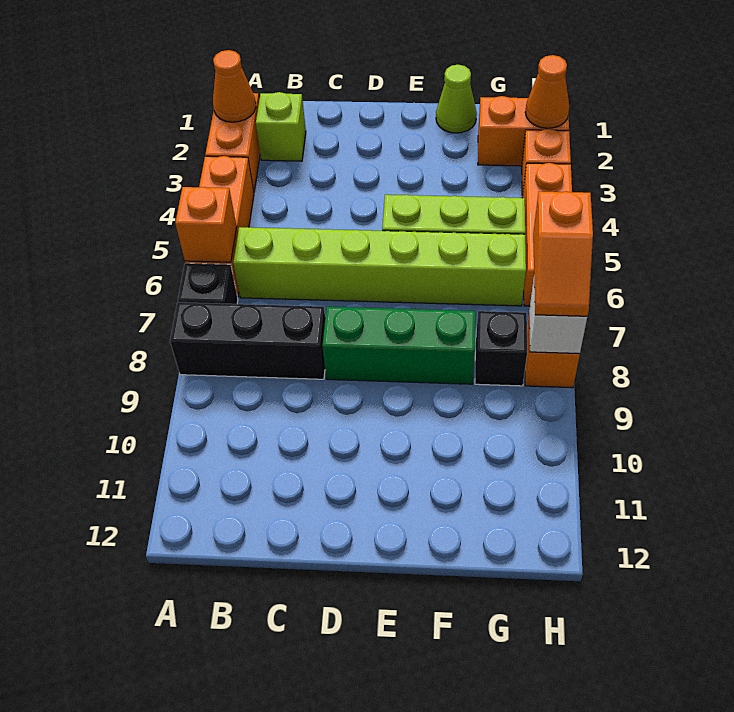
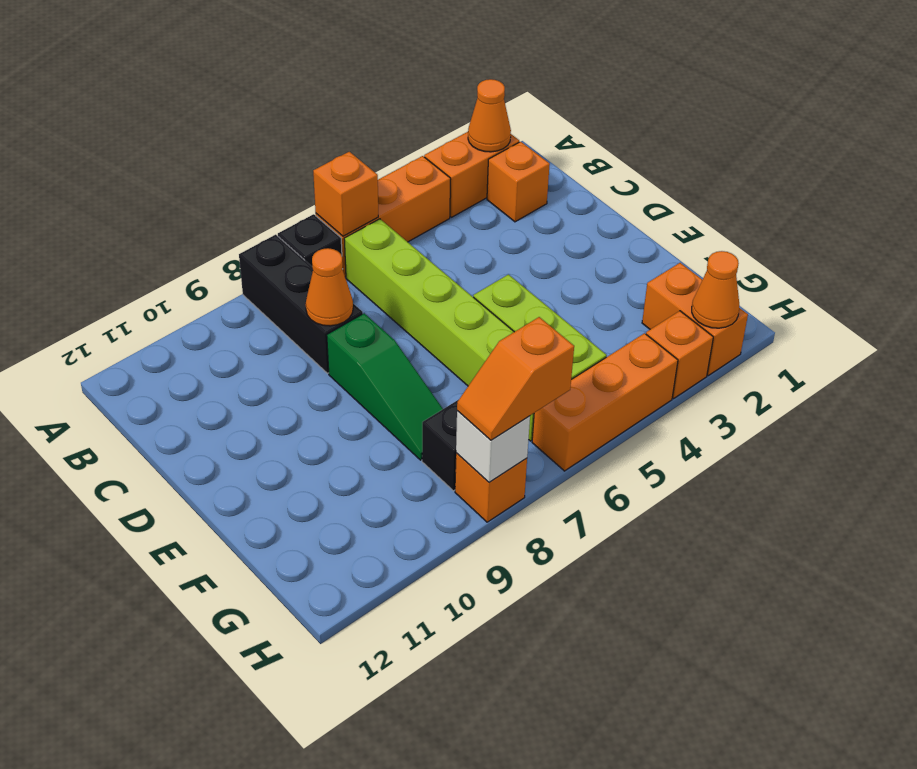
lime 1x1 brick [256,92,306,161] -> orange 1x1 brick [487,142,550,222]
none -> orange 1x1 cone [306,248,353,326]
green 1x3 brick [323,307,476,384] -> green 1x3 slope [327,313,443,460]
lime 1x1 cone [436,65,477,133] -> none

